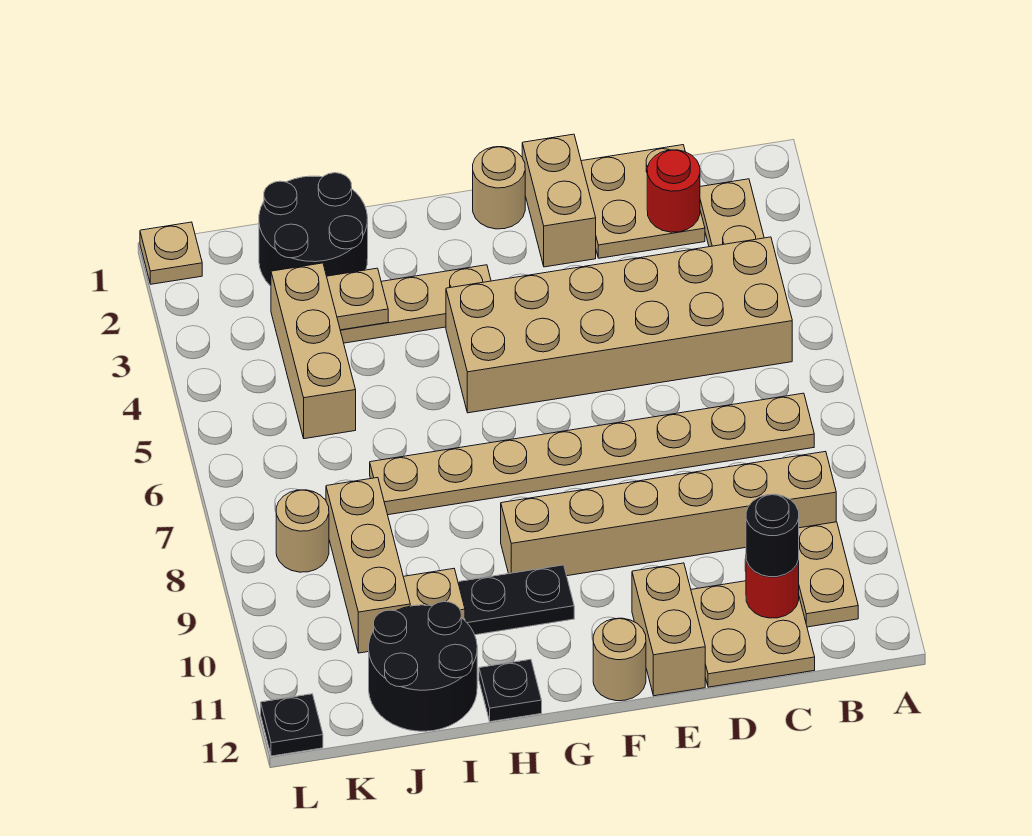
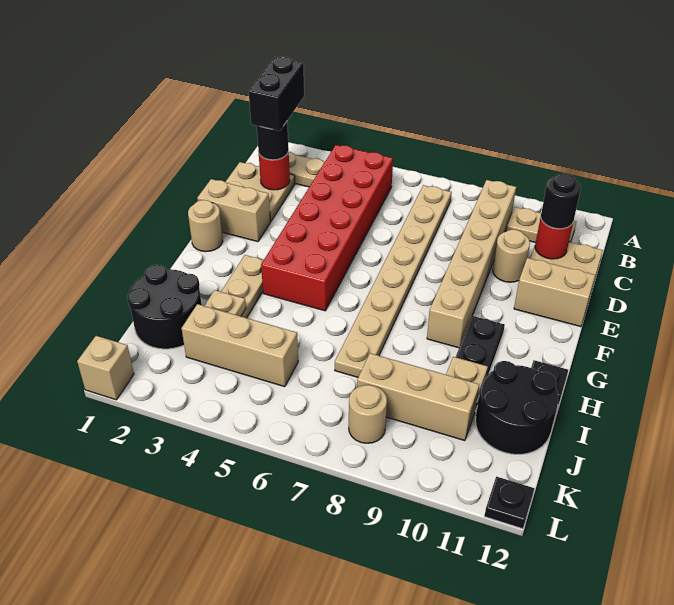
none -> black 1x2 brick [249,57,304,131]
tan 2x6 brick [446,237,792,413] -> red 2x6 brick [261,145,393,311]
none -> black 1x1 round brick [257,122,289,160]
tan 1x1 round brick [593,618,646,701] -> tan 1x1 round brick moved to [493,230,530,282]
tan 1x1 plate [140,222,202,284] -> tan 1x1 brick [77,336,134,400]

